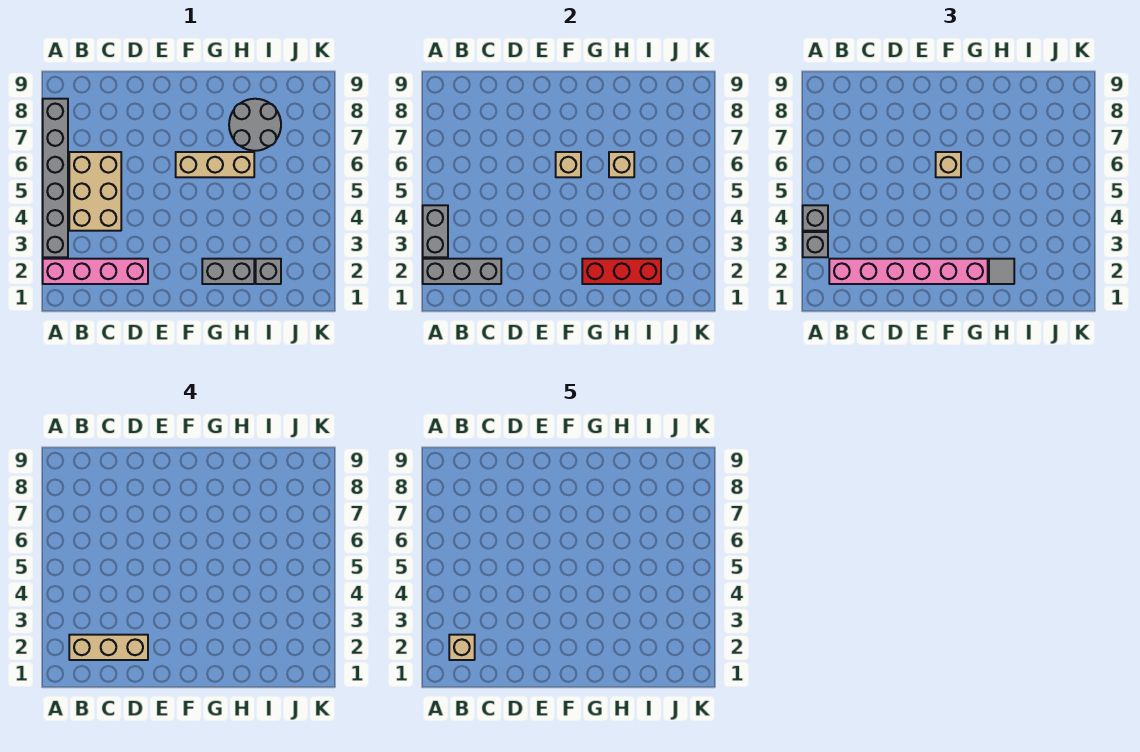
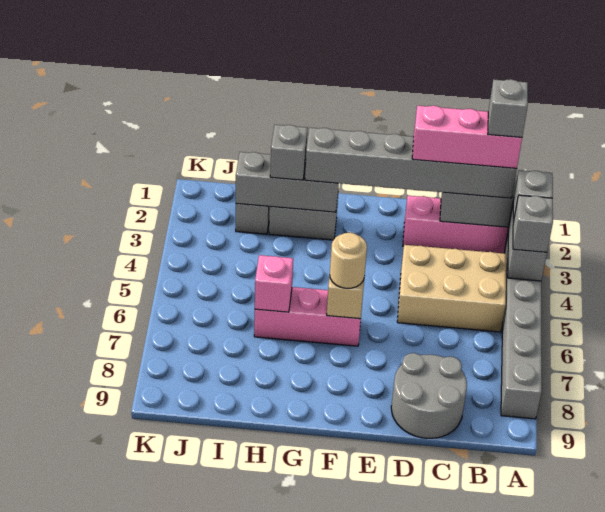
pink 1x6 brick [829,259,988,284] -> grey 1x6 brick [305,128,517,198]
tan 1x3 brick [69,635,148,660] -> pink 1x3 brick [412,106,522,168]
tan 1x1 brick [449,635,475,660] -> grey 1x1 brick [488,79,528,137]
tan 2x3 brick [69,152,121,231] -> tan 2x3 brick turned to [397,245,506,332]
tan 1x3 brick [176,152,254,177] -> pink 1x3 brick [254,287,361,346]
tan 1x1 brick [936,152,961,177] -> tan 1x1 round brick [330,232,367,288]
red 1x3 brick [582,259,661,284] -> grey 1x3 brick [236,152,339,212]
grey 1x1 tile [989,259,1014,284] -> grey 1x1 brick [270,125,308,180]
tan 1x1 brick [609,152,634,177] -> pink 1x1 brick [255,255,293,312]
grey 2x2 round brick [229,99,281,151] -> grey 2x2 round brick moved to [391,353,467,438]

